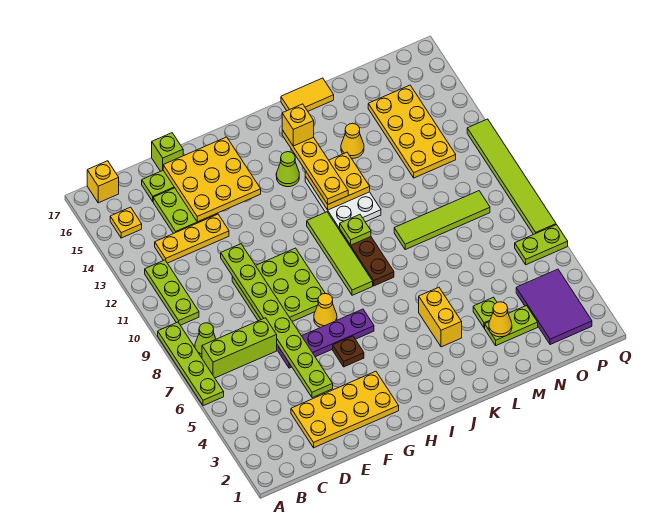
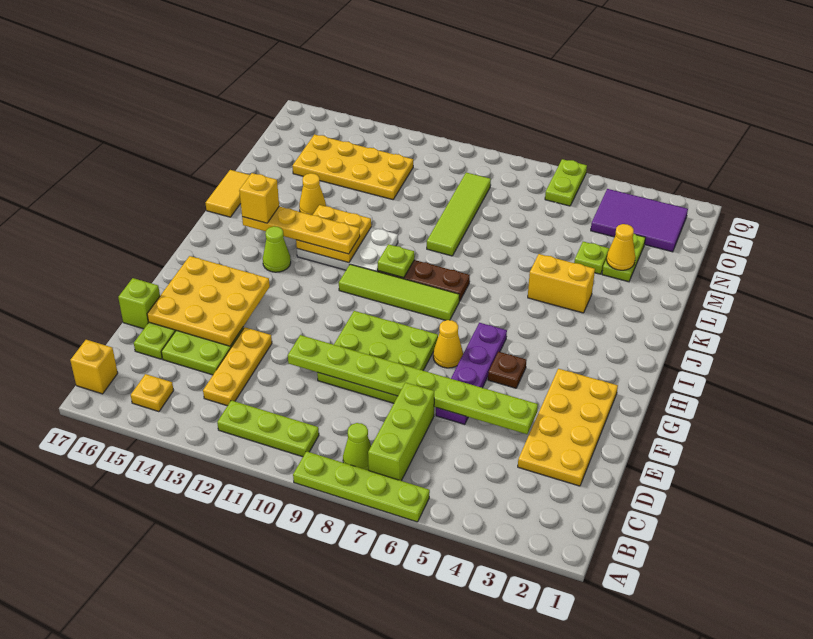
lime 1x6 tile [467,119,556,235] -> none

